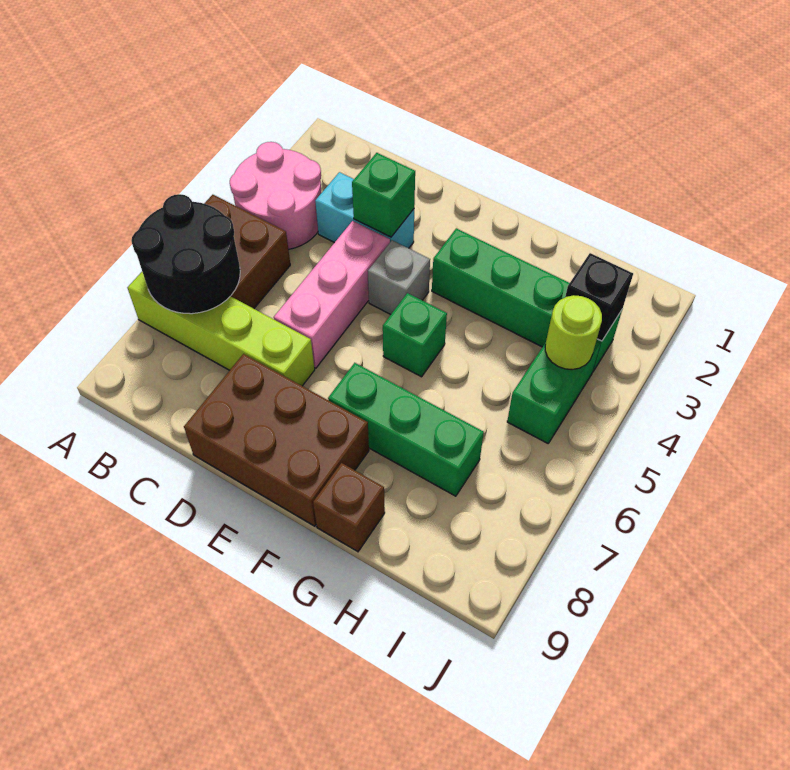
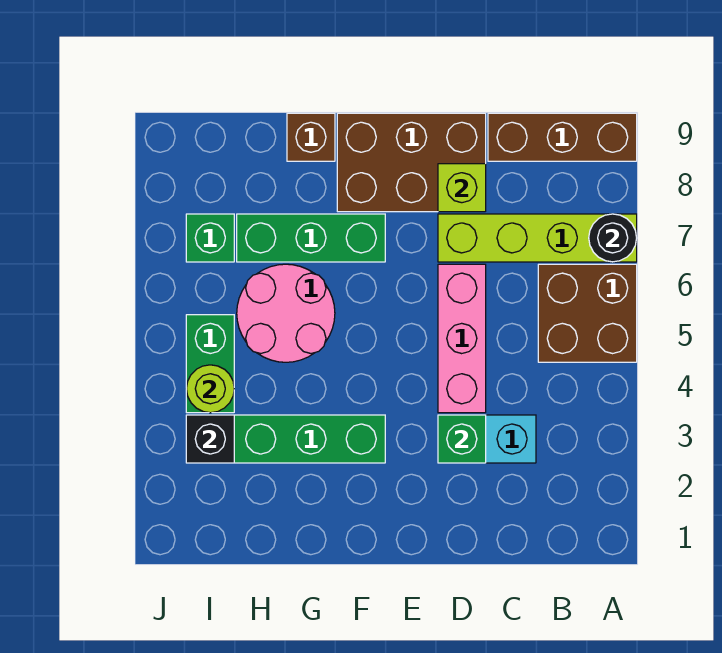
pink 2x2 round brick [230,142,322,250] -> pink 2x2 round brick moved to [237,264,335,362]
black 2x2 round brick [131,194,240,314] -> black 1x1 round brick [589,214,637,262]
none -> brown 1x3 brick [488,113,637,161]
none -> lime 1x1 brick [438,164,486,212]
grey 1x1 brick [368,240,430,314] -> none
green 1x1 brick [383,293,447,377] -> green 1x1 brick moved to [186,214,234,262]

